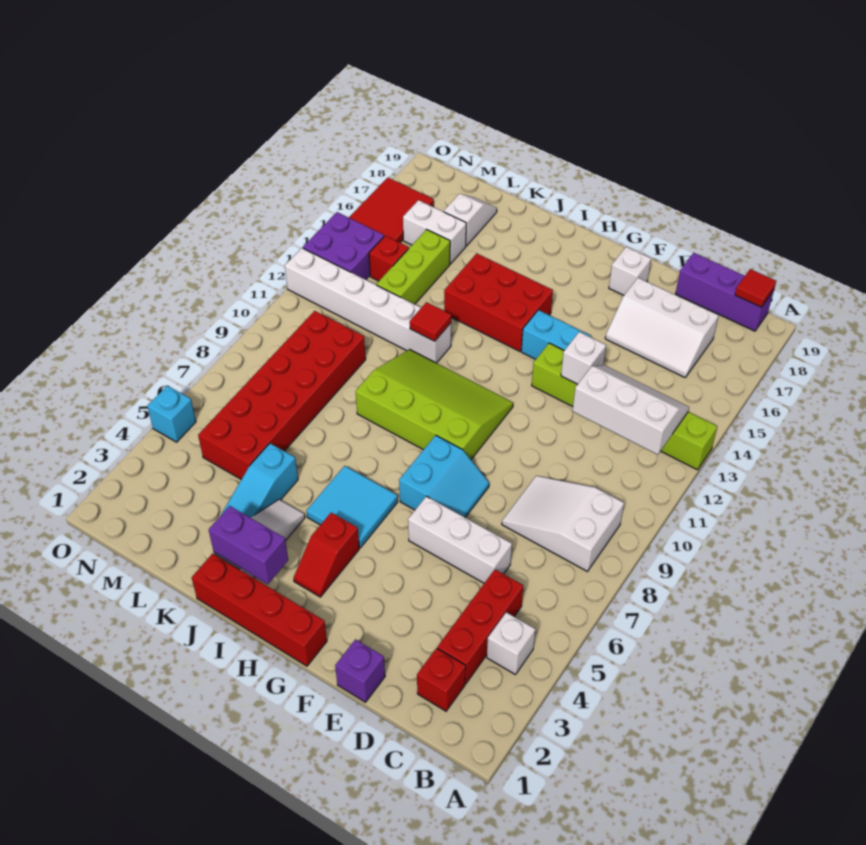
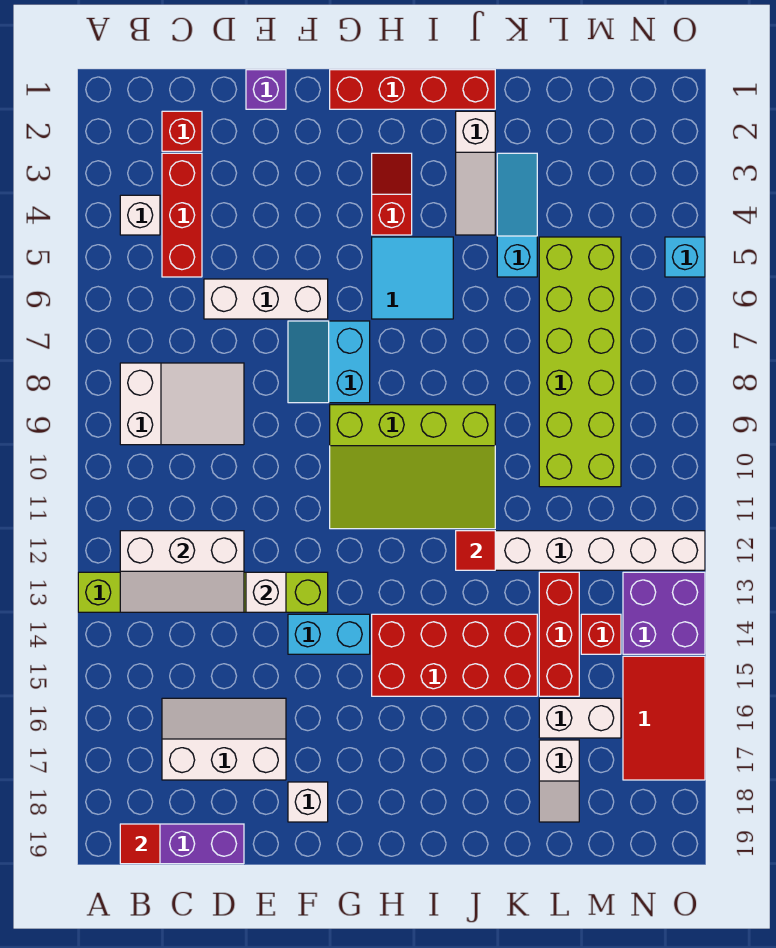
red 2x3 brick [444,253,553,351] -> red 2x4 brick [372,614,537,696]
purple 1x2 brick [209,506,288,584] -> none
red 2x6 brick [198,311,366,479] -> lime 2x6 brick [539,237,621,487]
lime 1x3 brick [376,229,450,304] -> red 1x3 brick [539,572,579,696]

